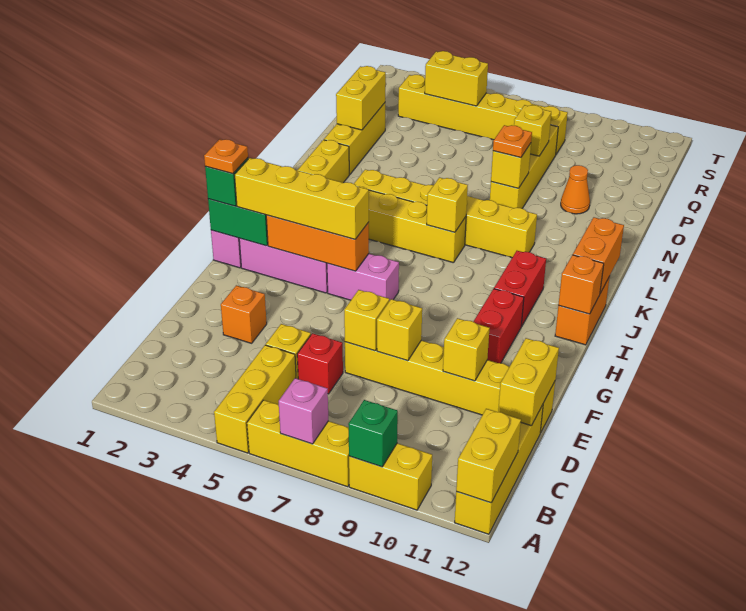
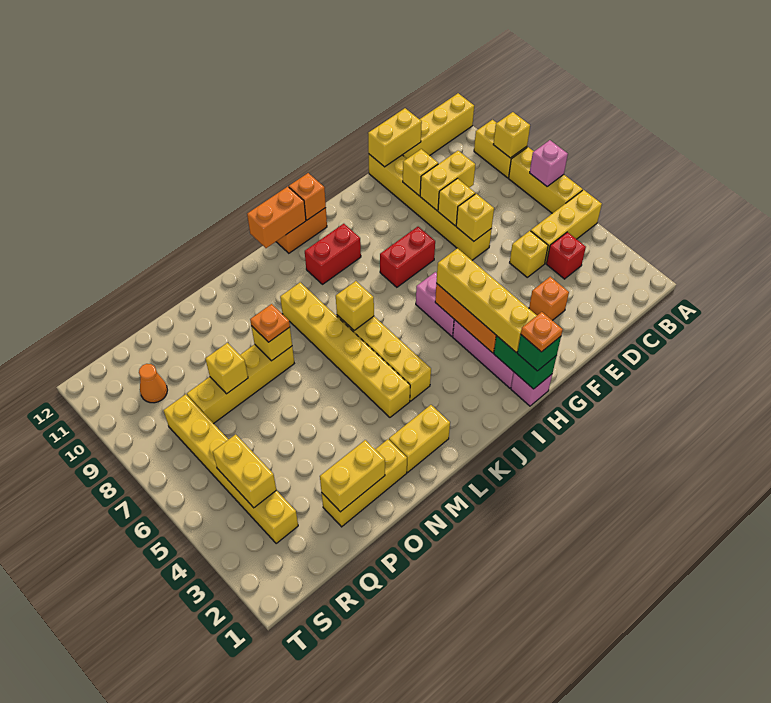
green 1x1 brick [348,400,398,467] -> yellow 1x1 brick [493,112,530,158]
yellow 1x2 brick [456,409,521,503] -> yellow 1x2 brick moved to [420,151,475,211]
red 1x1 brick [297,333,343,394] -> red 1x1 brick moved to [546,232,586,279]
red 1x2 brick [473,289,524,363] -> red 1x2 brick moved to [380,227,435,287]
orange 1x1 cone [561,165,590,214] -> orange 1x1 cone moved to [139,364,167,403]

